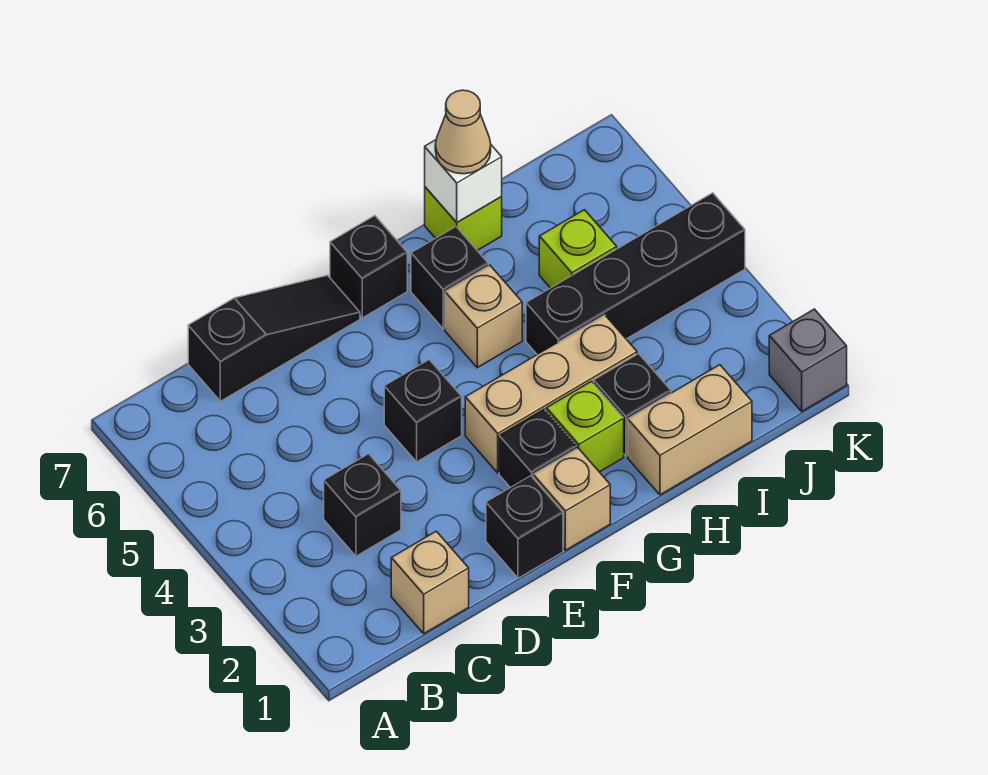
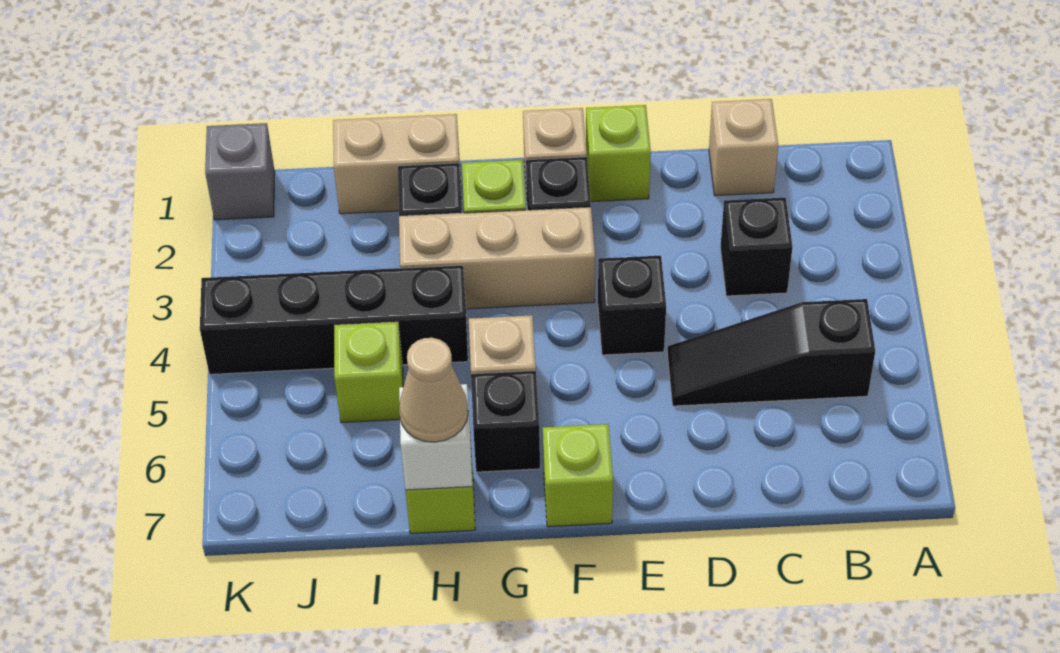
black 1x3 slope [188,275,360,401] -> black 1x3 slope moved to [667,299,875,406]
black 1x1 brick [486,476,563,578] -> lime 1x1 brick [586,105,651,202]
black 1x1 brick [330,216,407,318] -> lime 1x1 brick [543,424,613,527]

